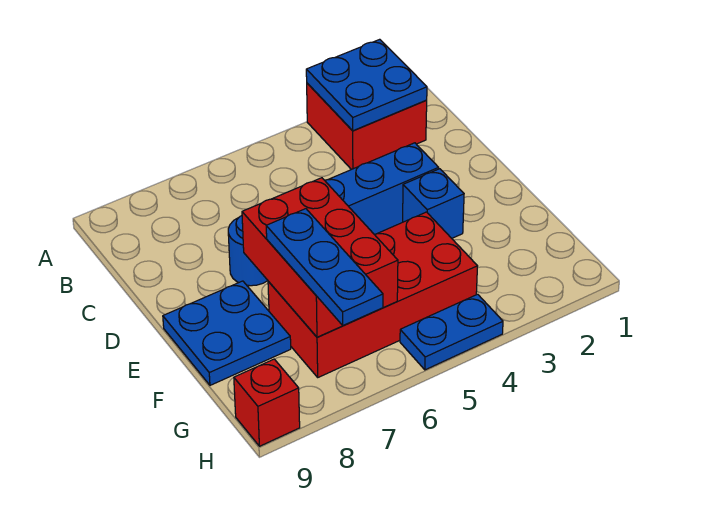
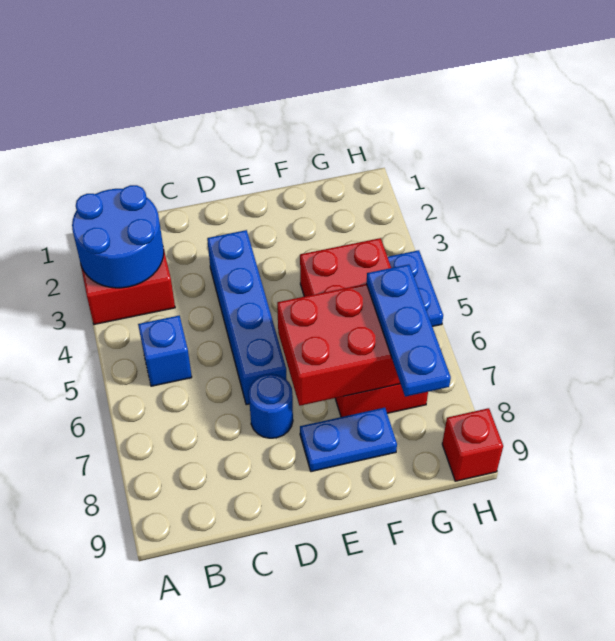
blue 2x2 plate [306,39,427,131] -> blue 2x2 round brick [72,185,164,288]
blue 1x1 brick [403,169,464,238] -> blue 1x1 brick moved to [138,316,192,386]
blue 2x2 plate [163,281,291,385] -> blue 1x2 plate [300,408,397,472]
blue 1x3 plate [266,209,383,326] -> blue 1x3 plate turned to [366,265,451,397]

